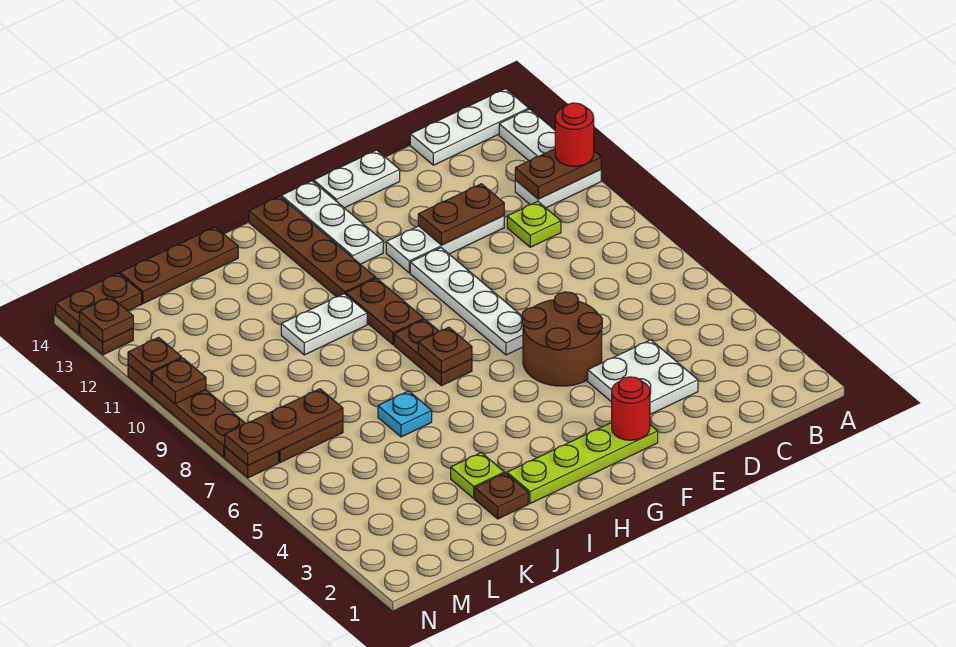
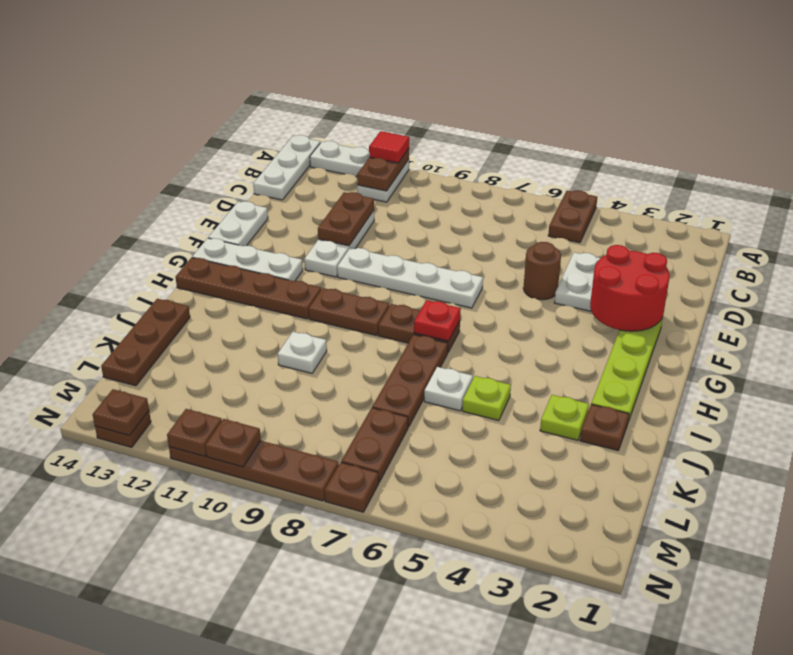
red 1x1 round brick [555,103,594,166] -> red 1x1 tile [369,131,409,163]
lime 1x1 plate [507,201,561,247] -> lime 1x1 plate moved to [462,376,511,421]
brown 2x2 round brick [522,292,602,386] -> brown 1x1 round brick [523,242,561,300]
red 1x1 round brick [612,377,650,440] -> red 2x2 round brick [590,245,670,331]
brown 1x1 plate [418,327,472,373] -> red 1x1 plate [414,300,461,341]
white 1x2 plate [281,294,367,355] -> white 1x1 plate [278,332,327,373]
cyan 1x1 plate [378,391,432,437] -> white 1x1 plate [424,367,473,411]
brown 1x3 plate [225,389,343,465] -> brown 1x3 plate moved to [372,334,448,427]
brown 1x2 plate [56,273,142,334] -> brown 1x2 plate moved to [548,190,597,243]

